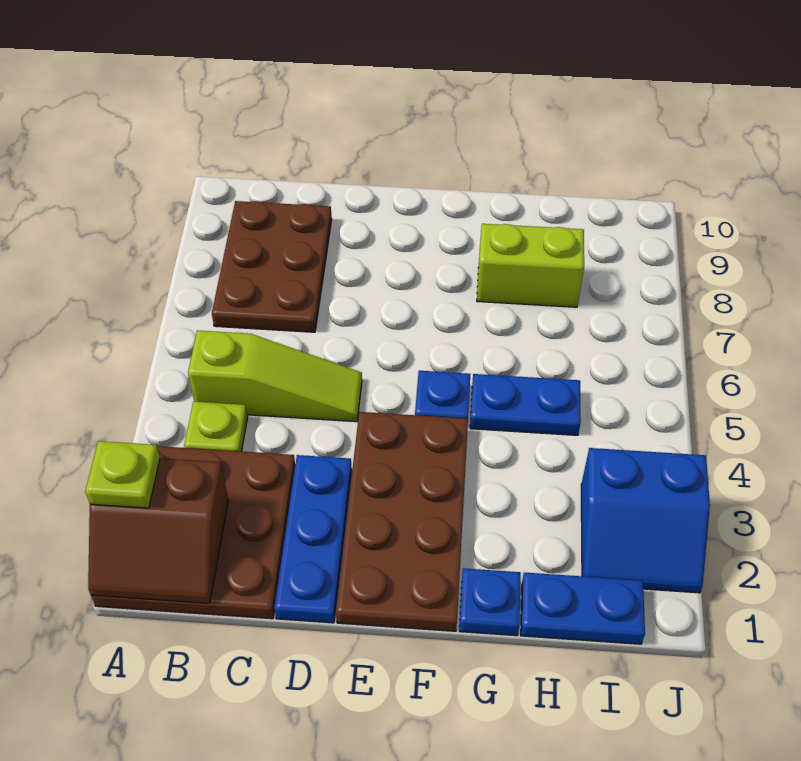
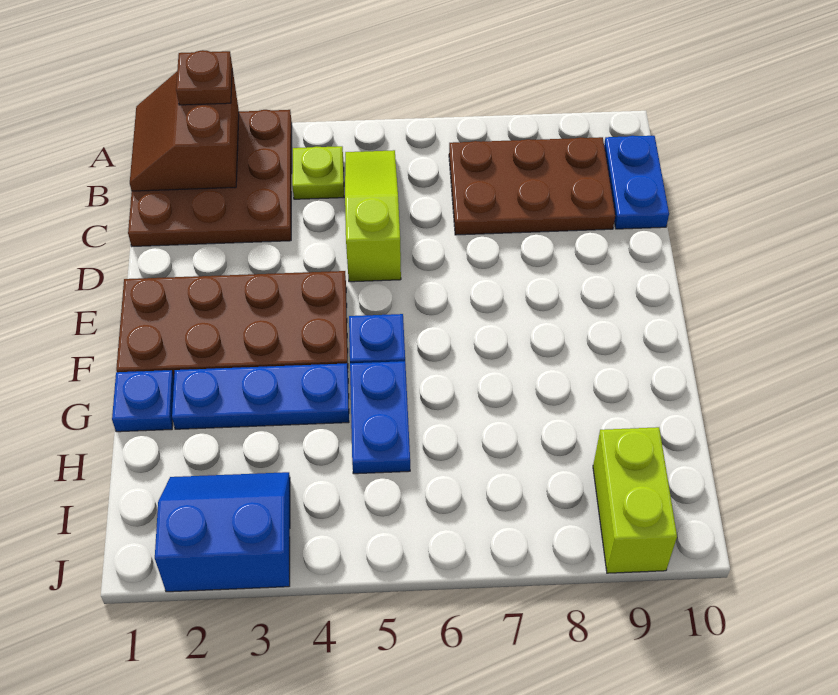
lime 1x1 plate [85,441,160,508] -> brown 1x1 plate [176,50,232,105]
lime 1x3 slope [188,330,362,422] -> lime 1x3 slope turned to [345,150,401,282]
blue 1x3 plate [274,455,352,623] -> blue 1x3 plate moved to [172,363,349,429]
lime 1x2 brick [477,224,584,307] -> lime 1x2 brick moved to [593,427,677,573]
blue 1x2 plate [521,572,645,644] -> blue 1x2 plate moved to [604,136,669,229]
blue 2x2 slope [581,448,710,593] -> blue 2x2 slope turned to [155,472,290,592]

